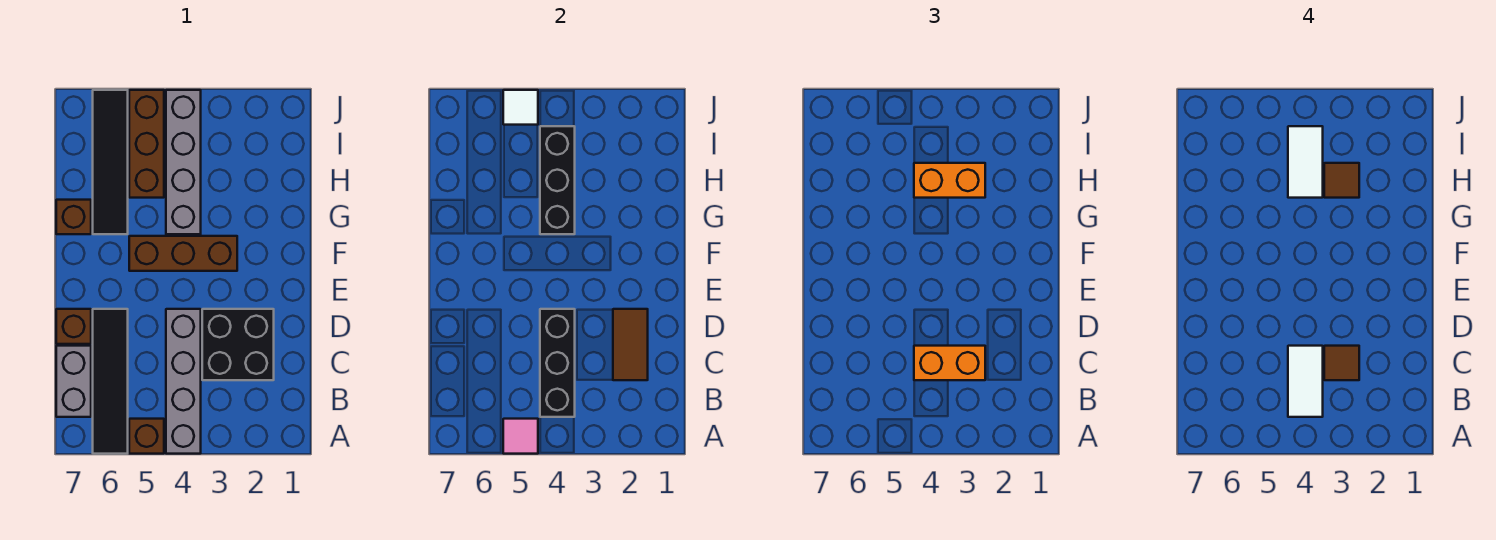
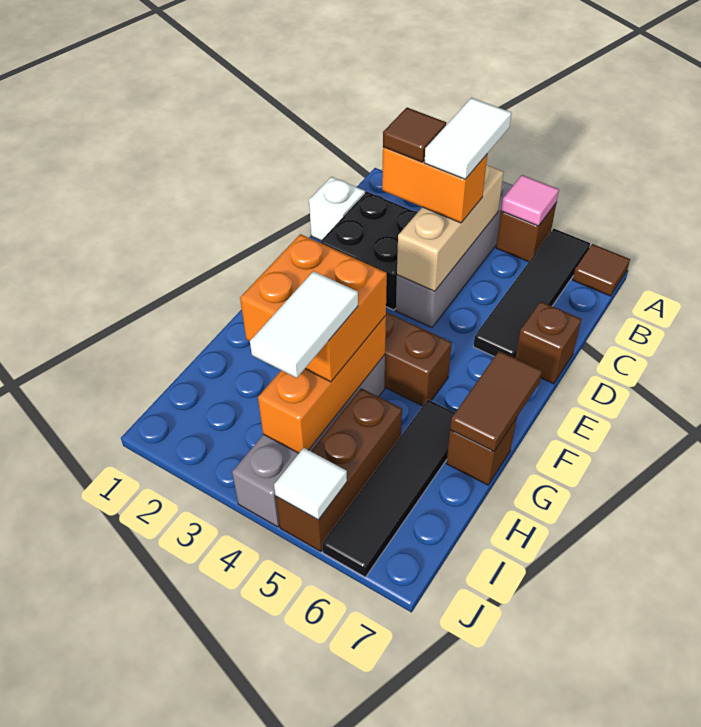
black 1x3 brick [540,309,575,417] -> tan 1x3 brick [397,164,504,291]
grey 1x2 brick [56,346,91,417] -> none
none -> white 1x1 brick [309,177,365,240]
brown 1x2 tile [613,309,648,380] -> brown 1x2 tile moved to [450,351,542,452]
black 1x3 brick [540,126,575,234] -> orange 1x3 brick [258,316,386,453]
orange 1x2 brick [914,163,985,198] -> orange 2x2 brick [240,234,387,382]
brown 1x1 tile [1324,163,1359,198] -> brown 1x1 tile moved to [573,244,630,296]

